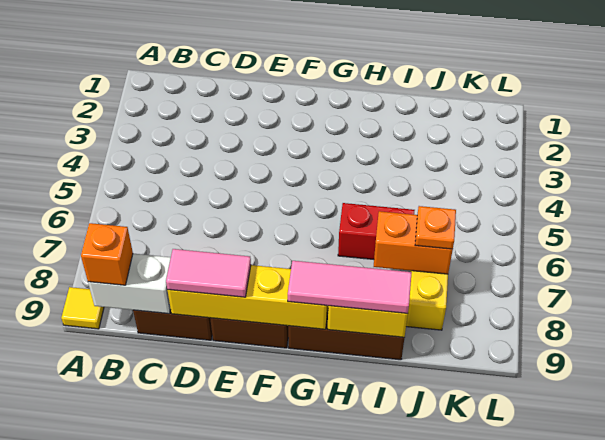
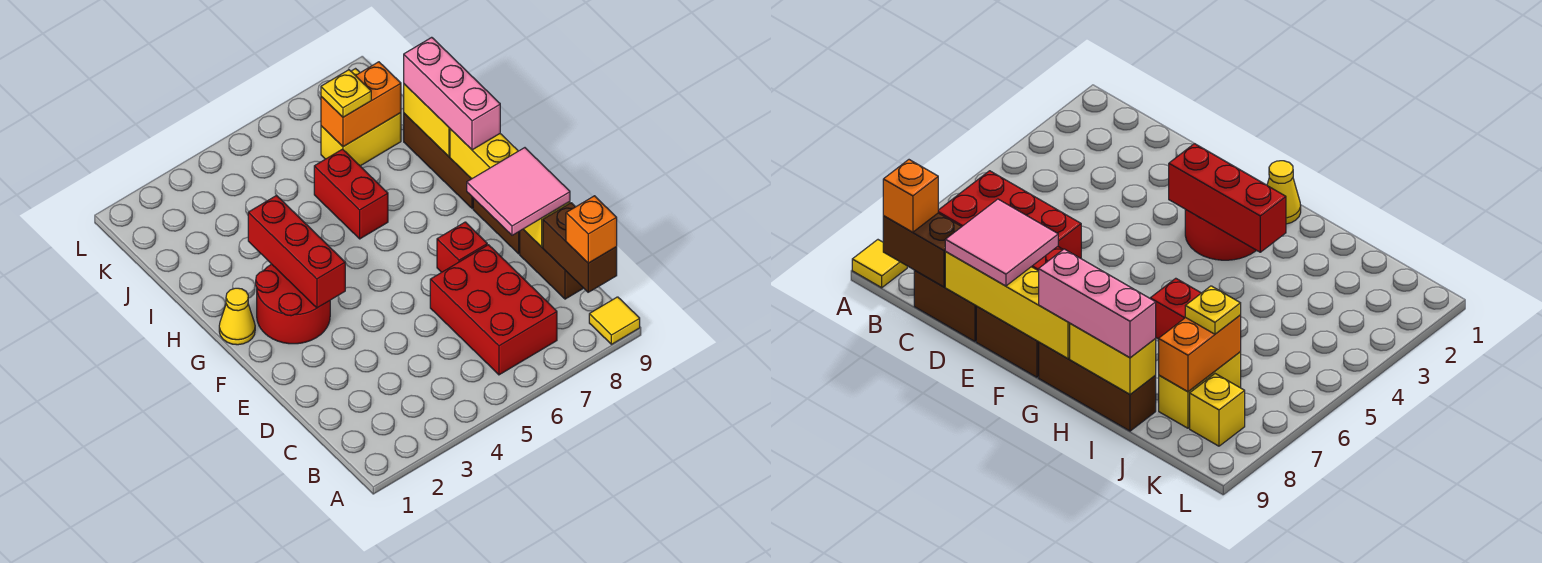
none -> red 2x3 brick [430,245,557,375]
white 1x2 brick [88,254,171,314] -> brown 1x2 brick [543,203,617,292]
pink 1x2 tile [166,249,251,297] -> pink 2x2 tile [467,148,570,235]
none -> red 1x1 brick [437,222,487,272]
none -> red 2x2 round brick [256,264,330,344]
none -> red 1x3 brick [248,195,345,308]
none -> yellow 1x1 cone [219,288,255,345]
pink 1x3 tile [288,261,412,313] -> pink 1x3 brick [404,37,500,150]
orange 1x2 brick [374,211,453,274] -> orange 1x2 brick turned to [321,62,401,147]
orange 1x1 plate [415,206,456,249] -> yellow 1x1 plate [321,70,371,117]
none -> yellow 1x1 brick [1190,374,1245,446]

